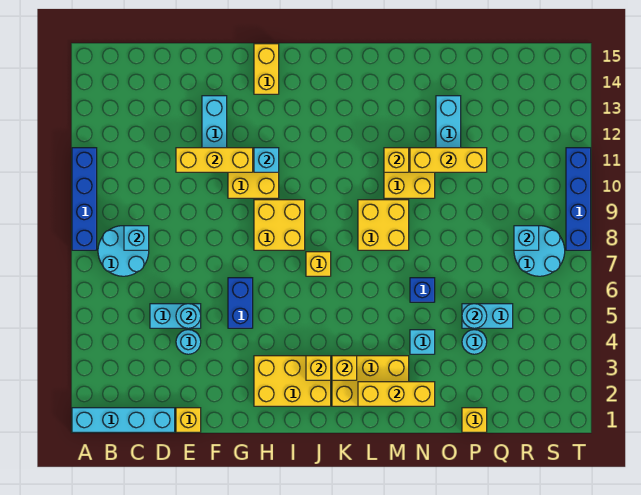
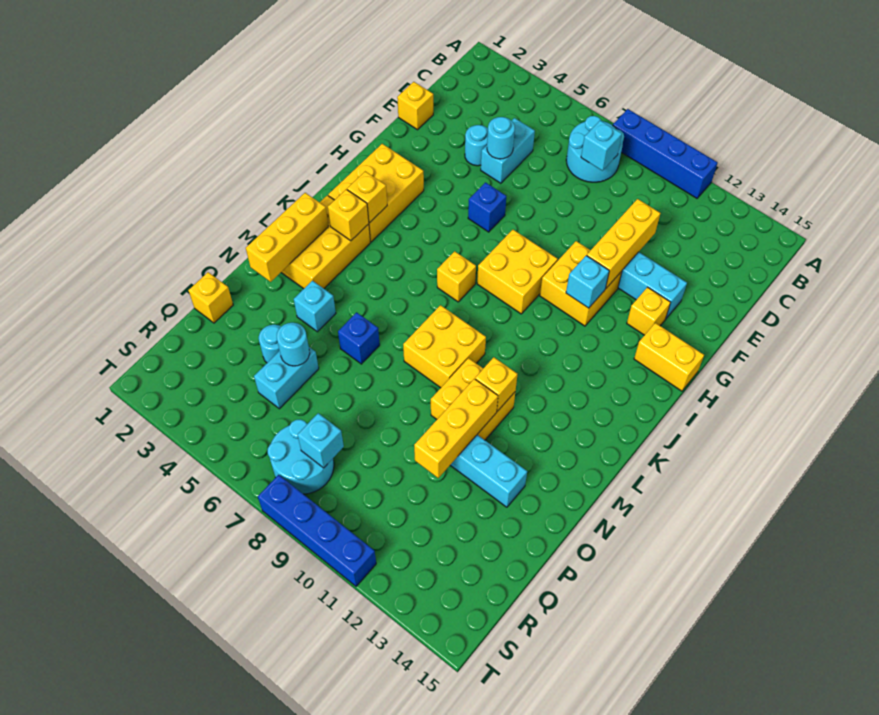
cyan 1x4 brick [72,408,175,432] -> none
blue 1x2 brick [228,278,253,328] -> blue 1x1 brick [468,182,506,232]
none -> yellow 1x1 brick [627,287,671,335]

